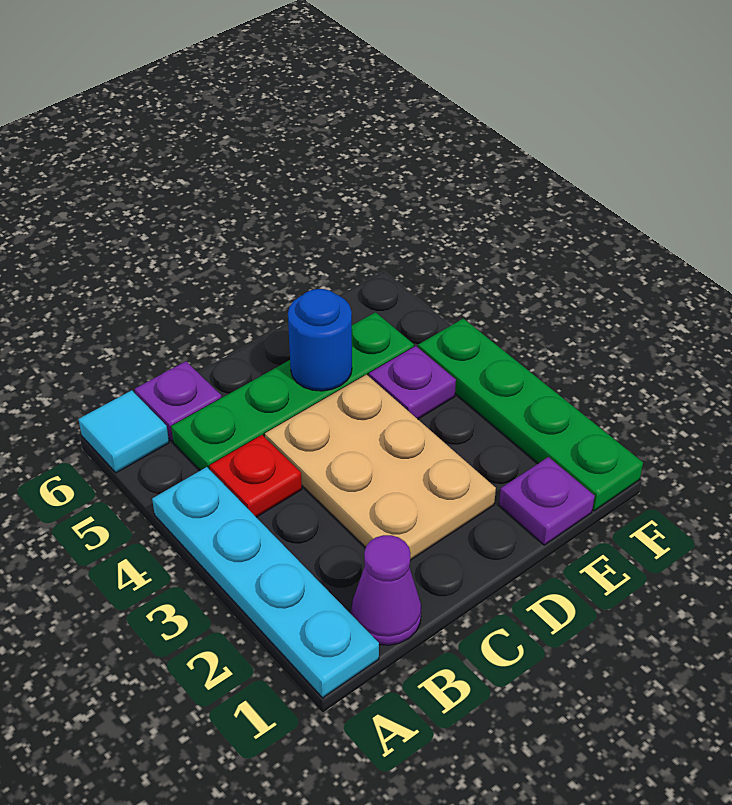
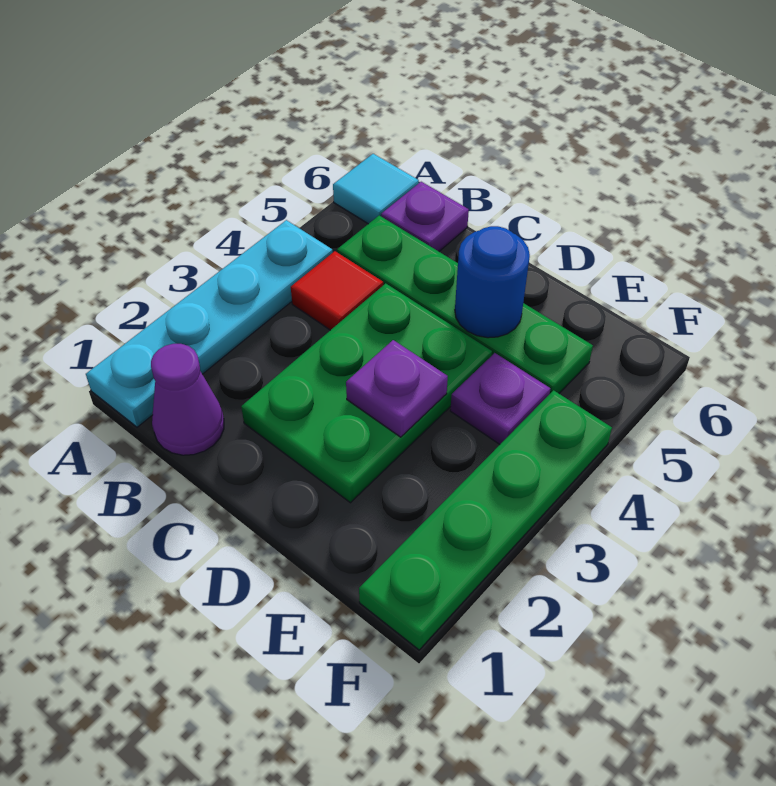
red 1x1 plate [210,435,302,517] -> red 1x1 tile [291,251,383,330]
tan 2x3 plate [265,375,496,560] -> green 2x3 plate [241,283,492,503]
purple 1x1 plate [499,457,595,545] -> purple 1x1 plate moved to [346,340,448,437]

